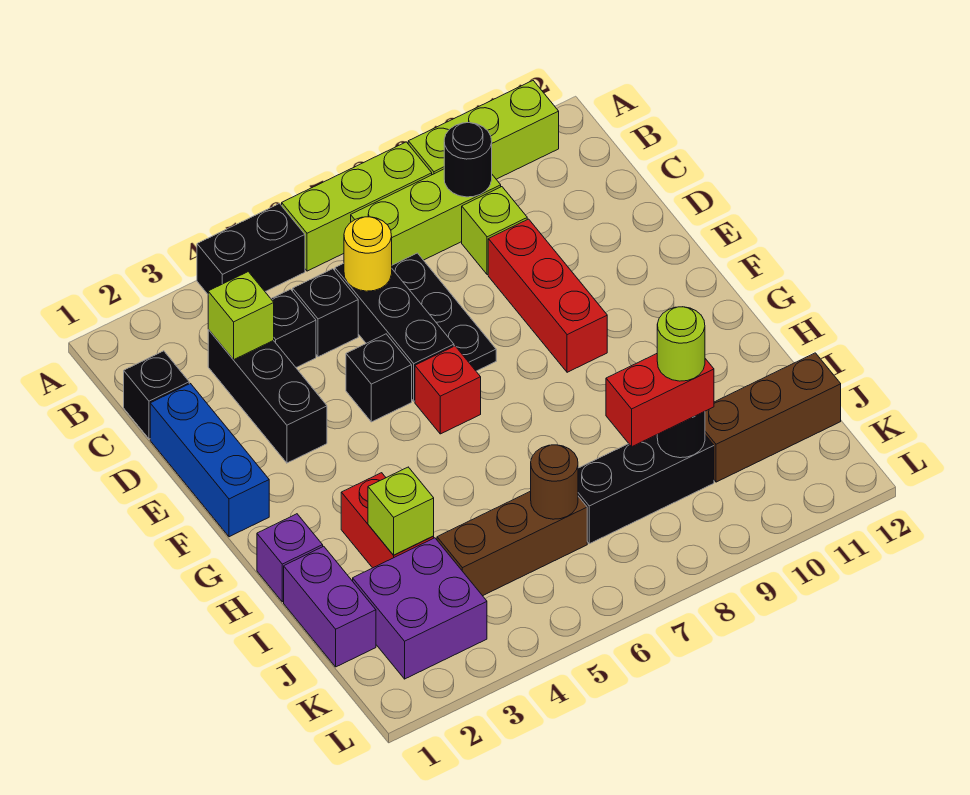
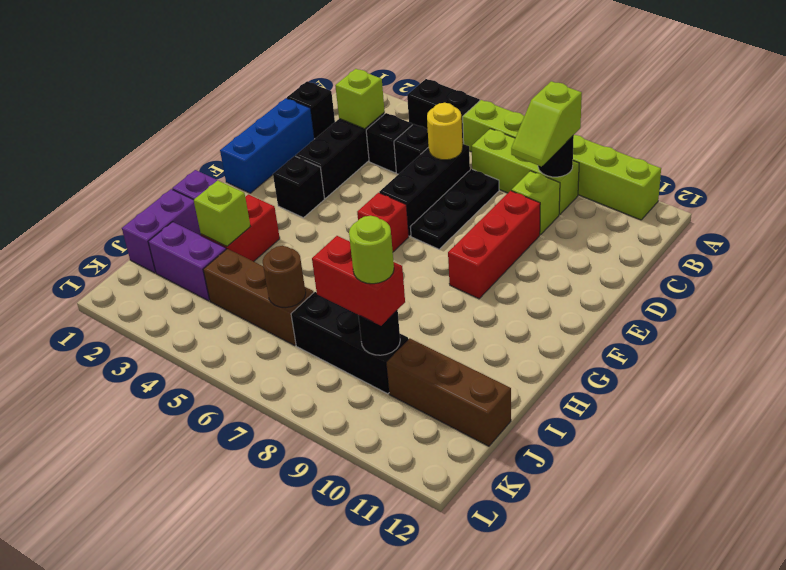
none -> lime 1x2 slope [511,81,582,167]
black 1x1 brick [346,334,412,422] -> black 1x1 brick moved to [273,156,325,218]
purple 2x2 brick [353,538,487,679] -> purple 1x2 brick [148,222,226,301]

